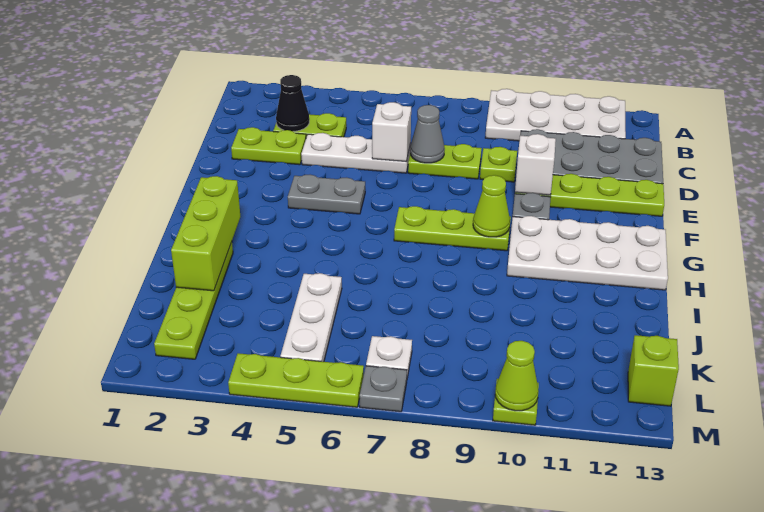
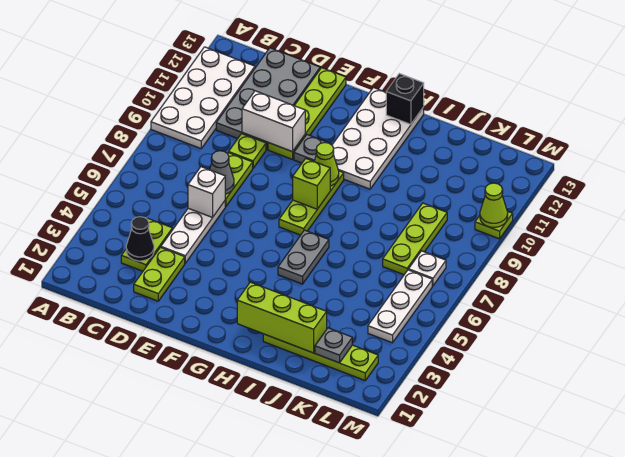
white 1x1 brick [515,134,556,195] -> white 1x2 brick [242,91,305,152]
grey 1x2 plate [288,175,365,214] -> grey 1x2 plate moved to [278,230,329,284]
none -> black 1x1 brick [386,74,424,124]
white 1x3 plate [280,273,342,362] -> white 1x3 plate turned to [368,270,432,343]
lime 1x1 brick [628,335,679,406] -> lime 1x1 brick moved to [293,159,330,209]
lime 1x3 plate [228,353,364,407] -> lime 1x3 plate moved to [383,203,447,275]
grey 1x1 plate [360,366,407,412] -> grey 1x1 plate moved to [315,328,352,363]

